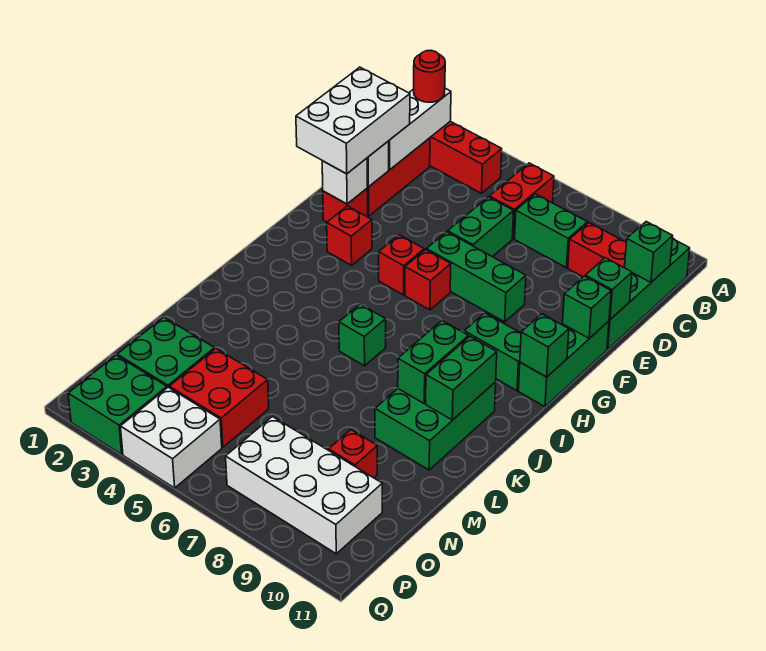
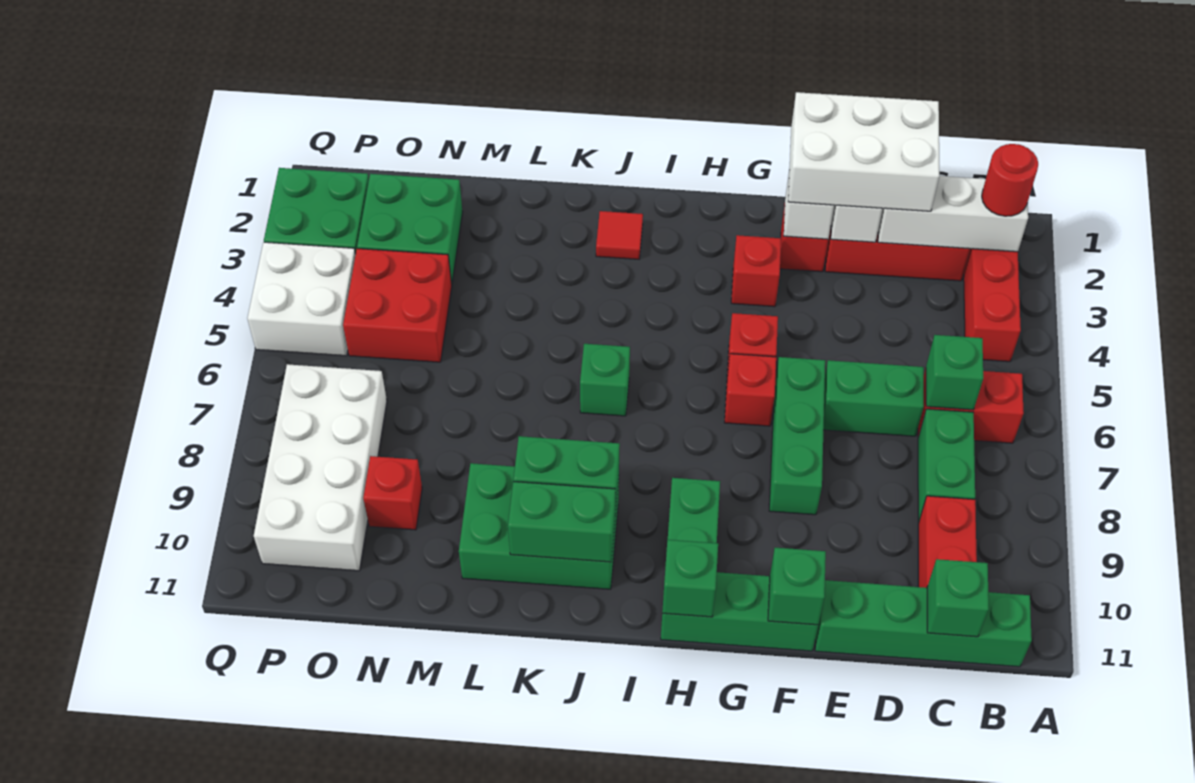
green 1x1 brick [585,258,632,319] -> green 1x1 brick moved to [926,335,983,410]
none -> red 1x1 tile [596,211,643,259]

